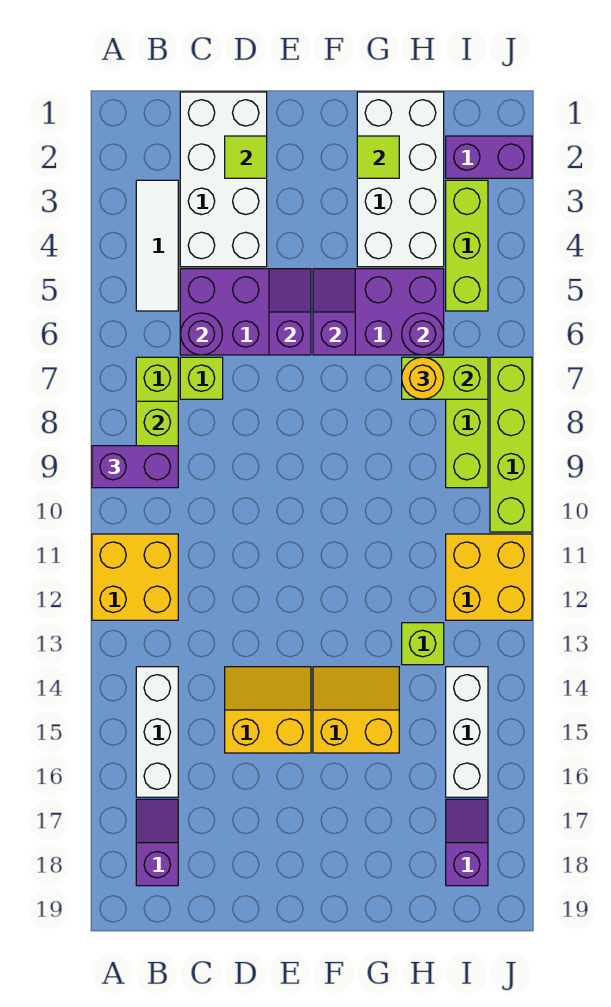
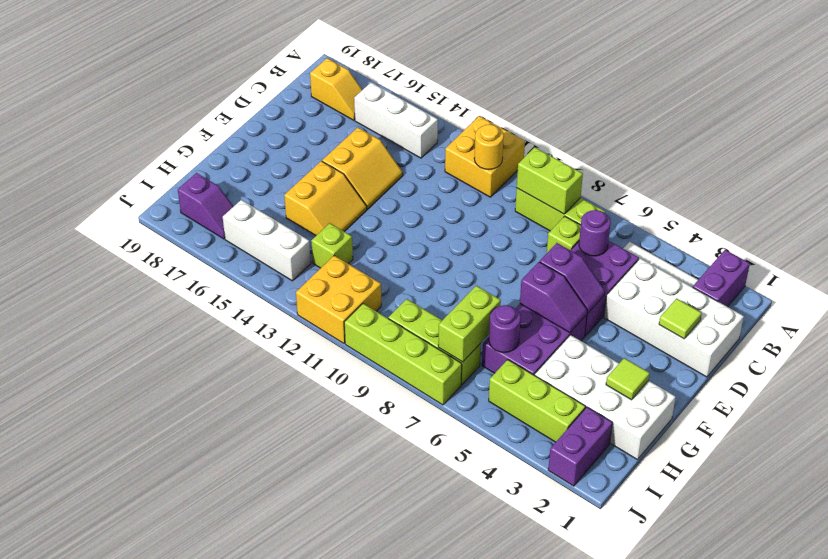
purple 1x2 brick [92,446,178,488] -> purple 1x2 brick moved to [693,250,750,307]
purple 1x2 slope [136,799,178,886] -> yellow 1x2 slope [310,58,362,120]
yellow 1x1 round brick [402,357,444,399] -> yellow 1x1 round brick moved to [474,124,504,170]

